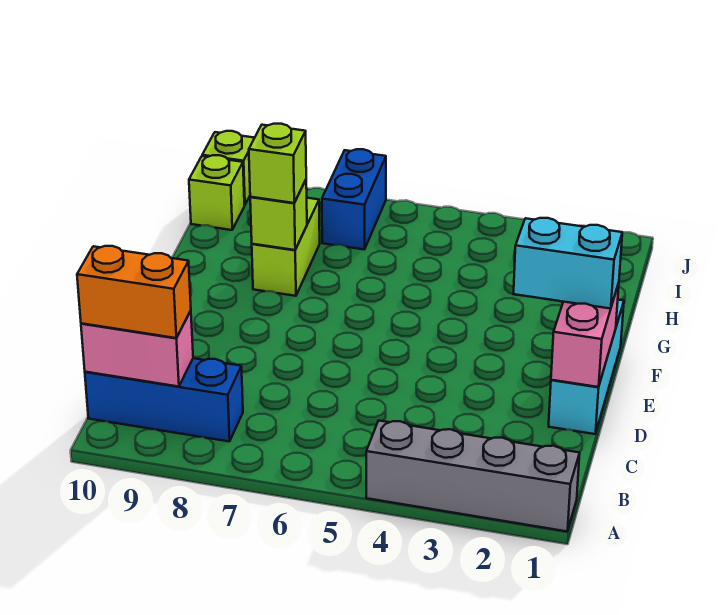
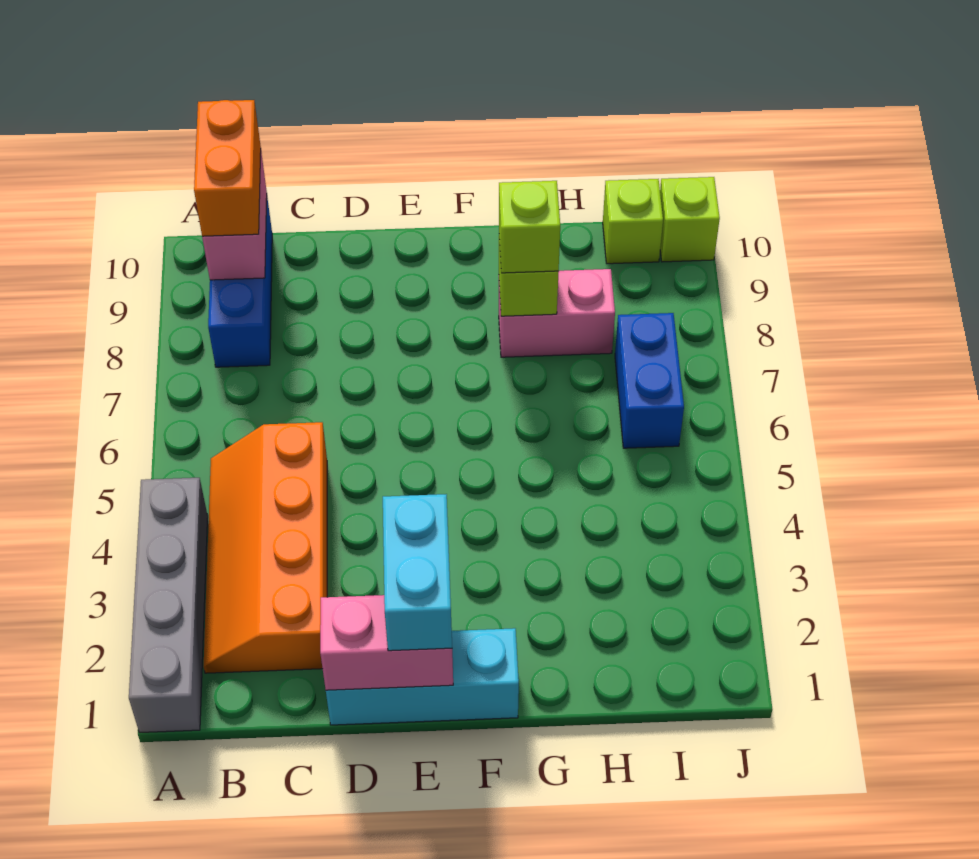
none -> orange 2x4 slope [204,422,327,673]
lime 1x2 brick [252,198,320,296] -> pink 1x2 brick [499,269,615,357]
blue 1x2 brick [322,149,386,249] -> blue 1x2 brick turned to [615,313,684,448]

